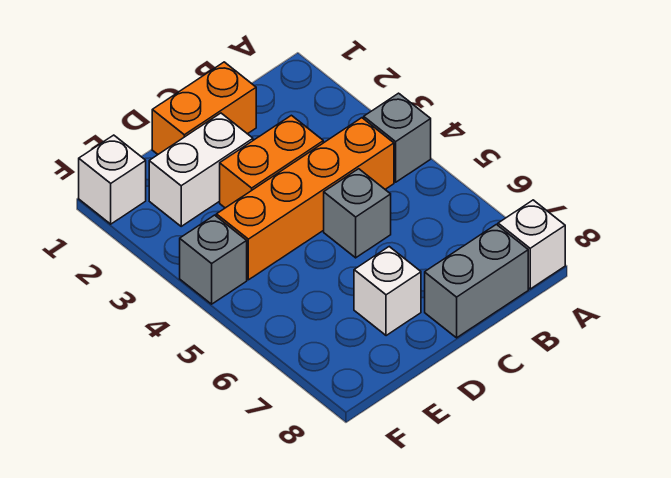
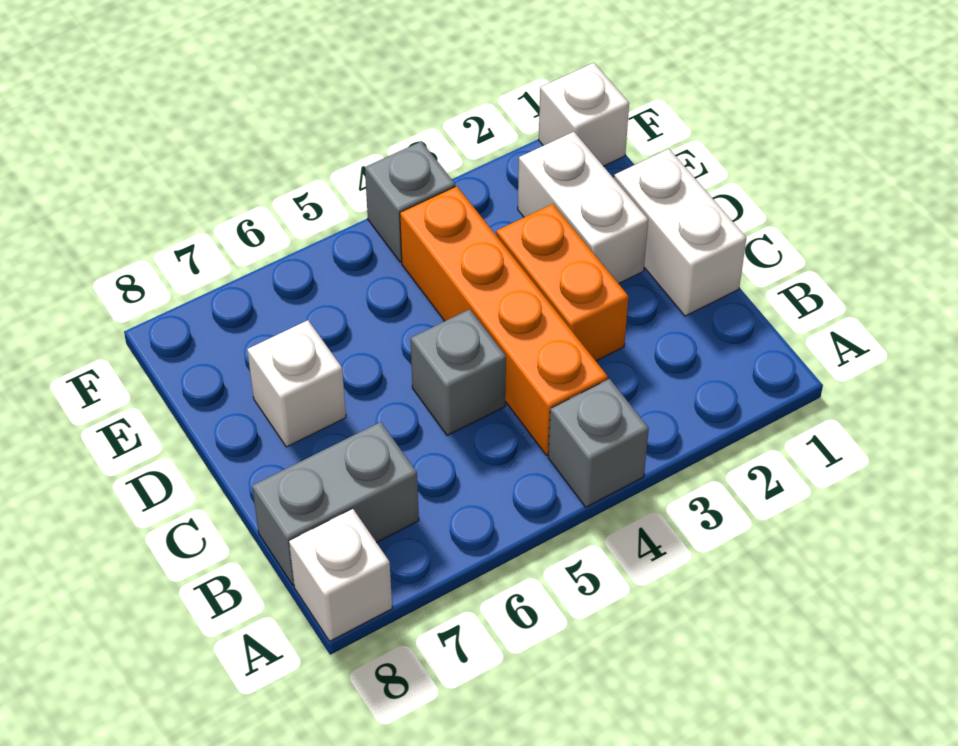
grey 1x2 brick [425,224,528,338] -> grey 1x2 brick turned to [252,422,419,585]
orange 1x2 brick [152,62,256,154] -> white 1x2 brick [614,149,746,316]

